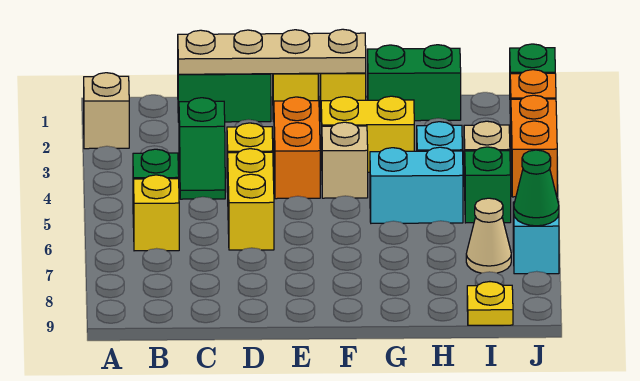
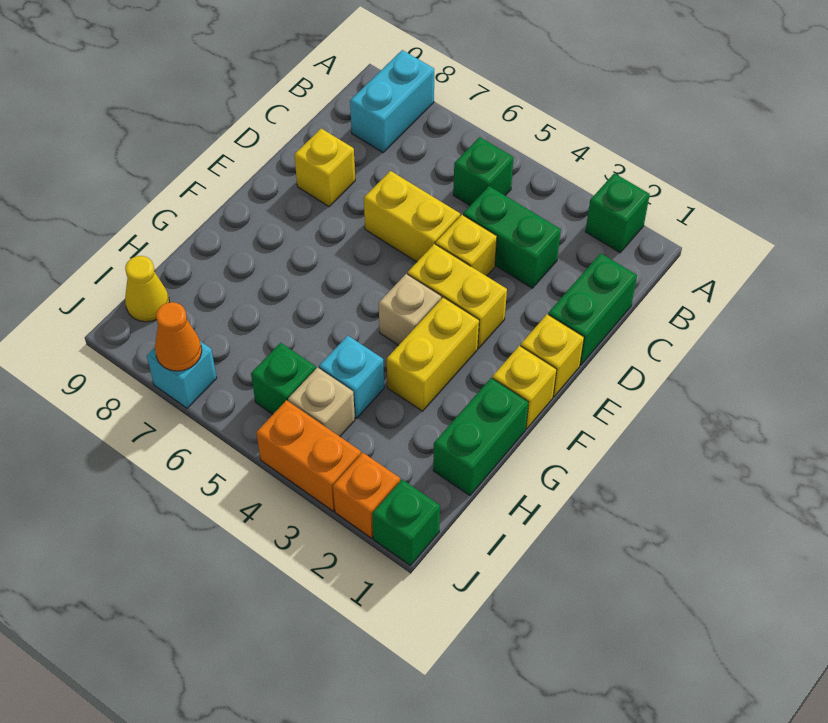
tan 1x1 brick [84,73,129,149] -> green 1x1 brick [586,173,650,253]
yellow 1x1 brick [133,175,179,251] -> yellow 1x1 brick moved to [294,128,355,207]
tan 1x4 plate [178,29,366,74] -> none
green 1x2 slope [179,98,225,199] -> green 1x2 brick [463,186,561,288]
orange 1x2 brick [274,97,320,199] -> yellow 1x2 brick [408,244,507,348]
cyan 1x2 brick [370,147,463,223] -> cyan 1x2 brick moved to [350,50,434,152]
tan 1x1 cone [466,198,511,273] -> none
yellow 1x1 plate [467,282,513,325] -> yellow 1x1 cone [125,256,169,322]
green 1x1 cone [514,150,559,226] -> orange 1x1 cone [155,302,202,371]

